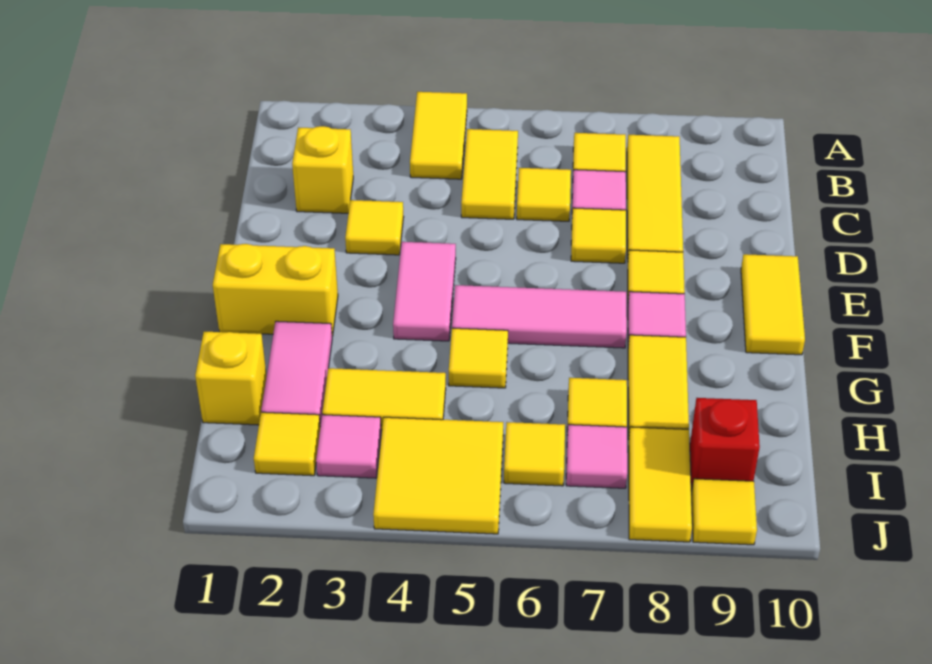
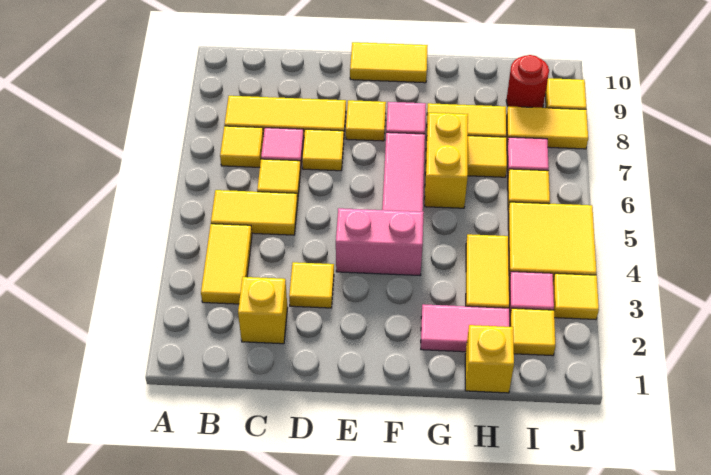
yellow 1x2 tile [410,92,467,179] -> yellow 1x2 tile turned to [201,224,252,304]
pink 1x2 tile [393,242,456,341] -> pink 1x2 brick [336,208,424,275]
yellow 1x2 brick [213,244,338,336] -> yellow 1x2 brick moved to [425,113,468,208]
yellow 1x1 tile [449,328,508,388] -> yellow 1x1 tile moved to [553,273,599,320]
red 1x1 brick [690,398,760,491] -> red 1x1 round brick [506,55,549,108]

